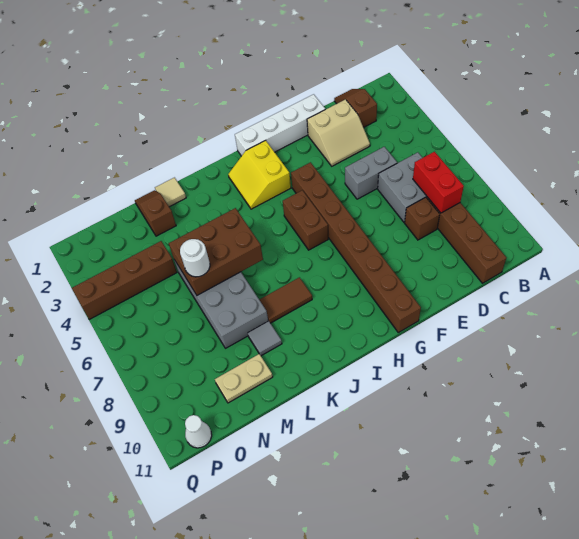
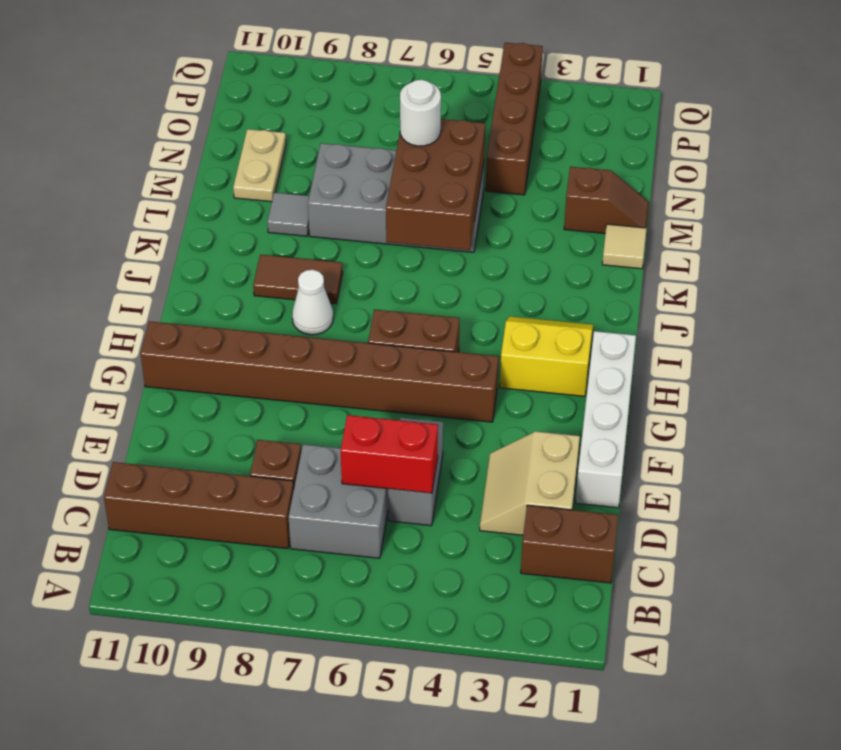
brown 1x2 slope [334,89,377,128] -> brown 1x2 brick [521,505,618,583]
red 1x2 brick [413,152,464,213] -> red 1x2 brick moved to [341,415,438,493]
brown 1x2 tile [259,277,312,323] -> brown 1x2 tile turned to [253,255,343,304]
white 1x1 cone [185,415,212,448] -> white 1x1 cone moved to [292,270,333,335]

